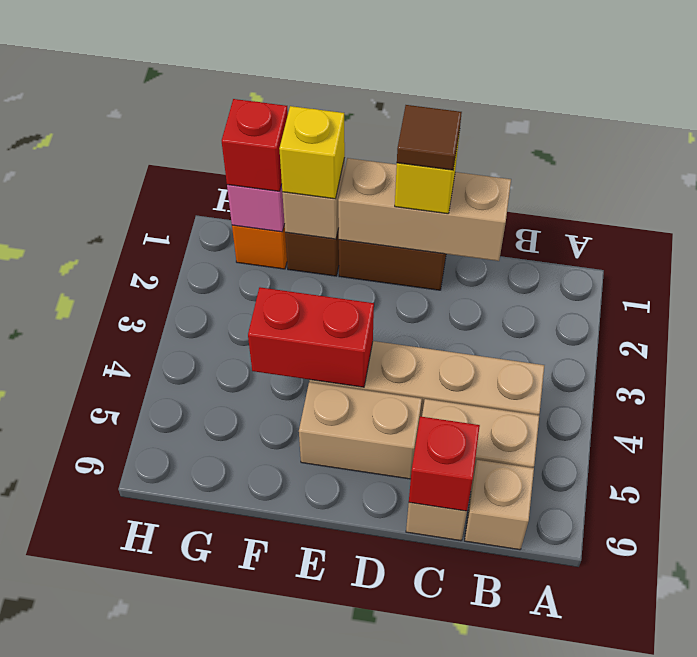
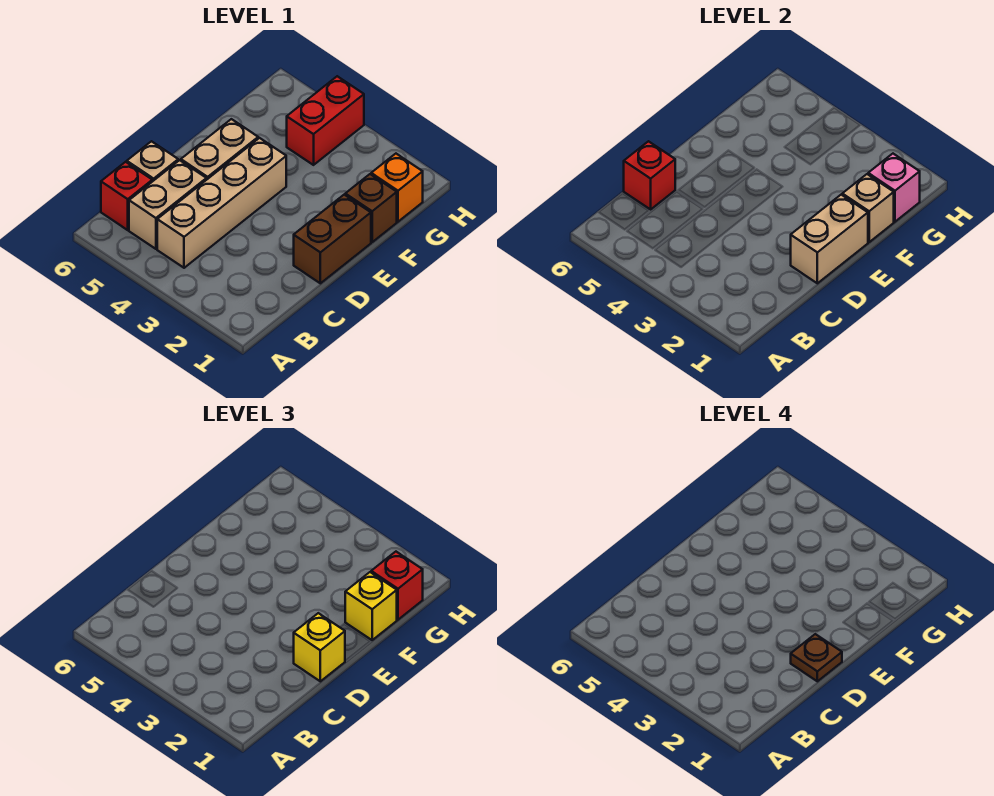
tan 1x1 brick [465,460,534,550] -> red 1x1 brick [101,162,152,230]
tan 1x3 brick [338,158,511,261] -> tan 1x2 brick [791,195,868,283]
brown 1x1 tile [397,105,462,170] -> brown 1x1 plate [791,634,842,681]
red 1x2 brick [248,287,374,387] -> red 1x2 brick moved to [287,76,364,165]

